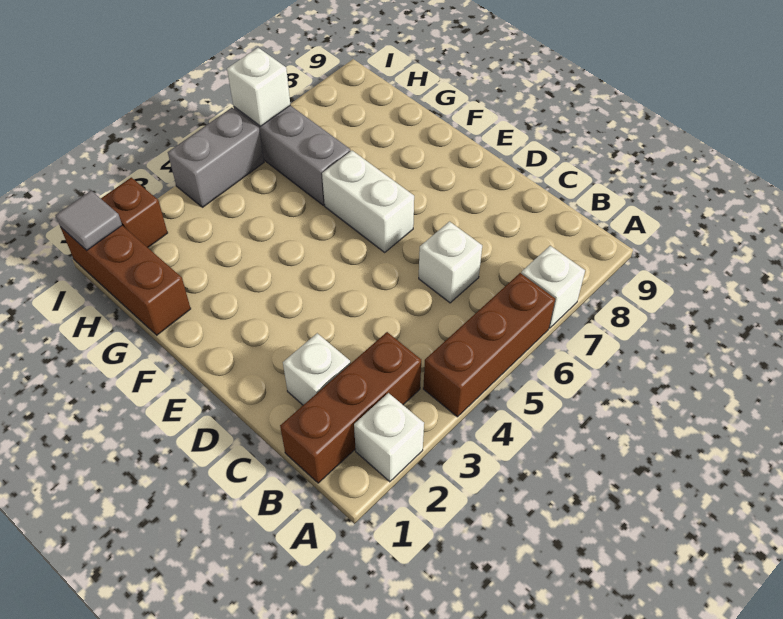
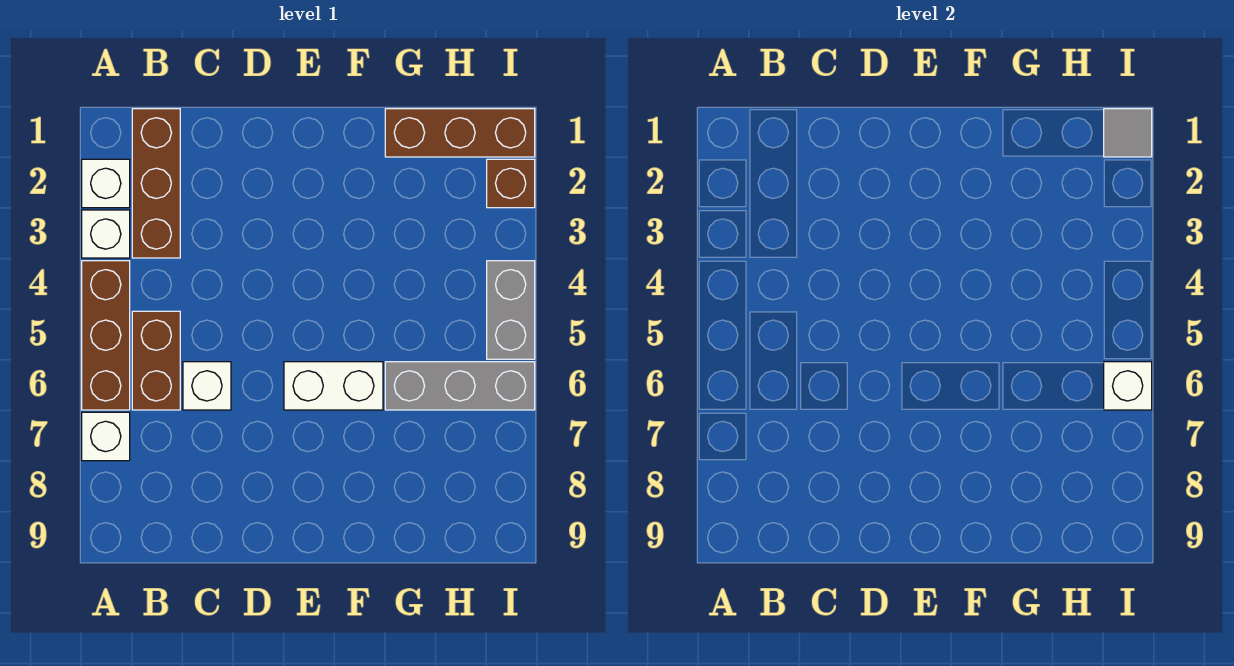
none -> brown 1x2 brick [132,311,180,410]
white 1x1 brick [283,333,351,405] -> white 1x1 brick moved to [82,210,130,258]

